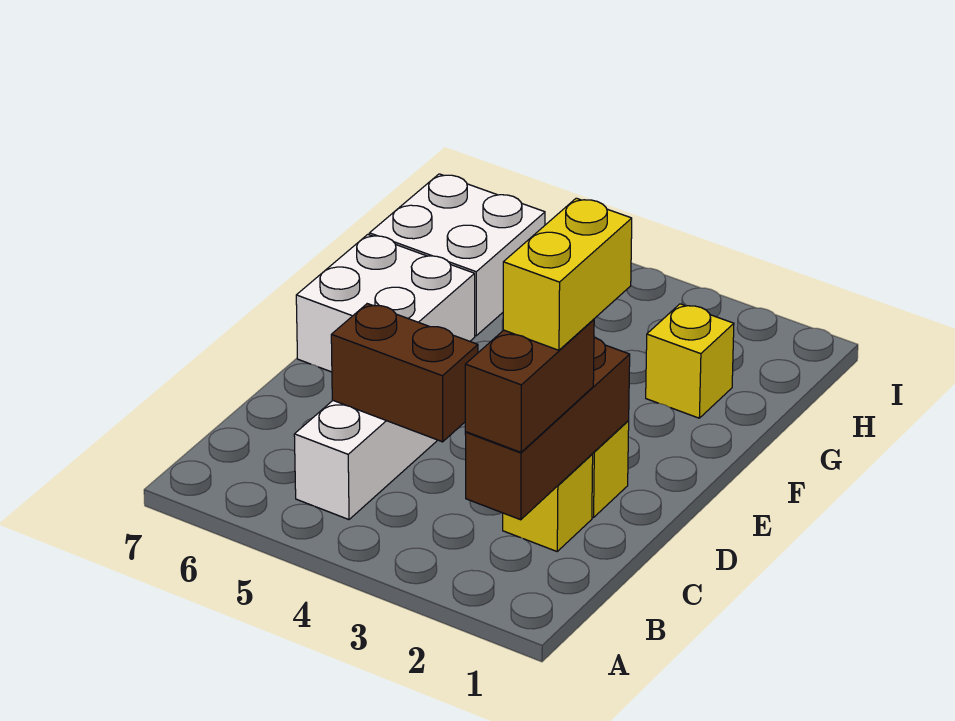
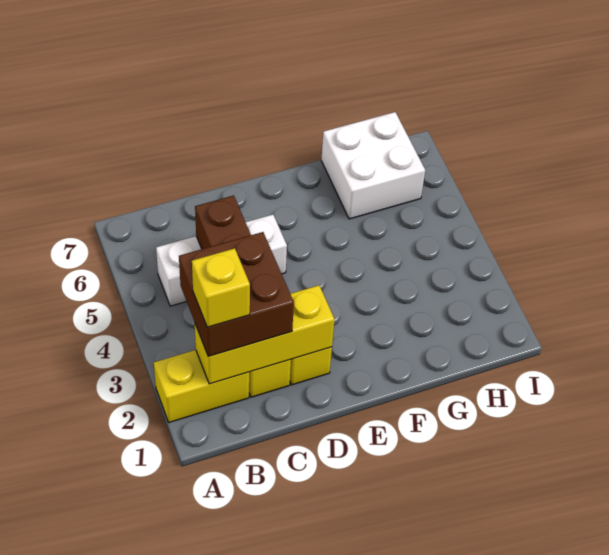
brown 1x3 brick [465,338,630,520] -> yellow 1x3 brick [195,285,335,384]
brown 1x2 brick [465,319,594,452] -> brown 2x2 brick [179,232,294,356]
yellow 1x2 brick [503,198,632,350] -> yellow 1x2 brick moved to [154,350,249,422]
white 2x2 brick [296,235,475,372] -> none
yellow 1x1 brick [646,304,734,418] -> yellow 1x1 brick moved to [192,248,250,327]

